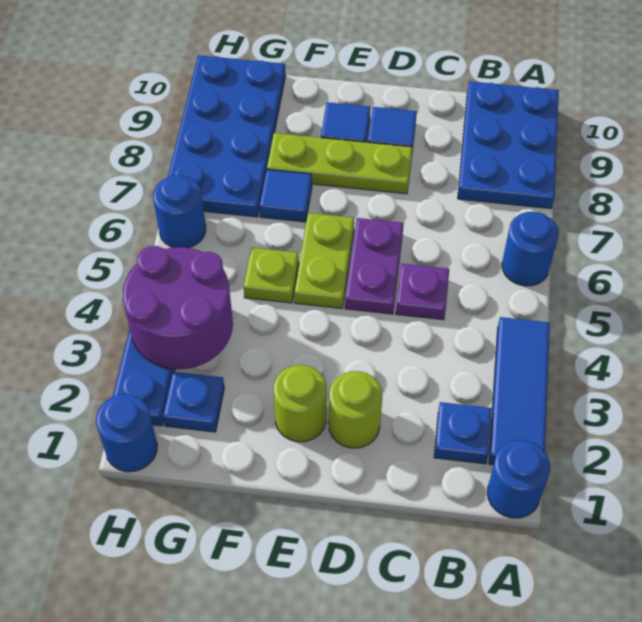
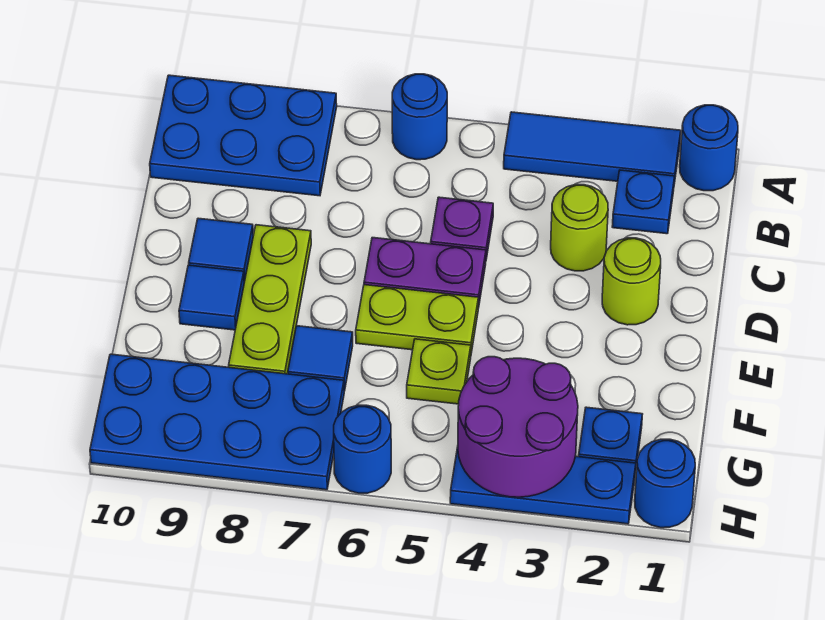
lime 1x1 round brick [274,365,326,442] -> lime 1x1 round brick moved to [551,185,608,271]

